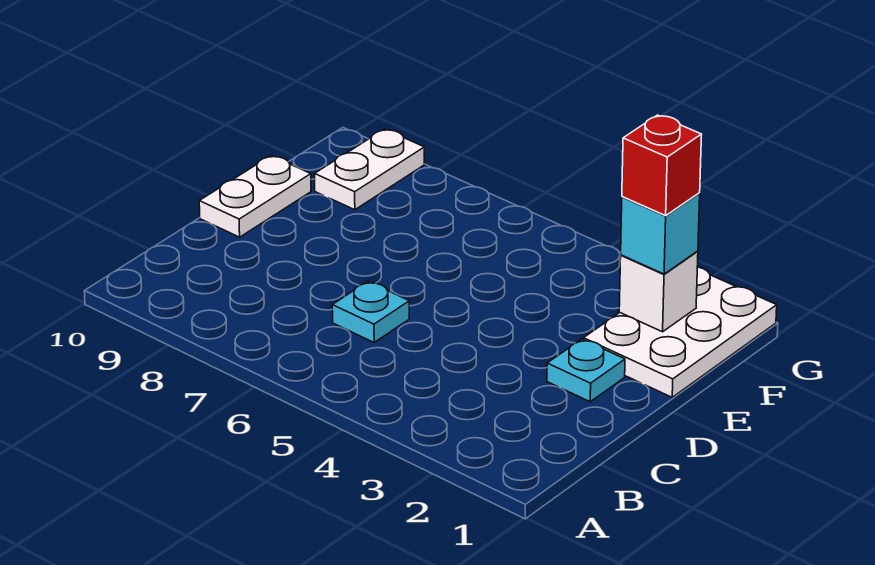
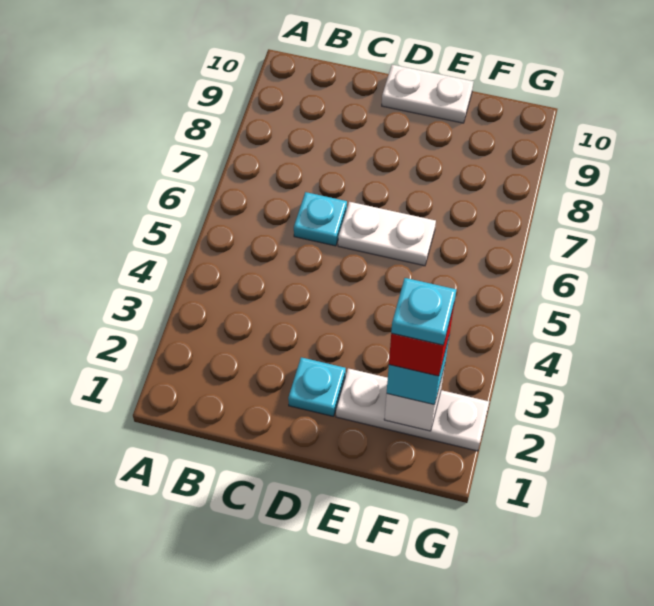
white 2x3 plate [583,267,777,397] -> white 1x3 plate [336,368,489,451]
none -> cyan 1x1 plate [391,278,456,345]
white 1x2 plate [315,129,424,210] -> white 1x2 plate moved to [338,202,436,266]

